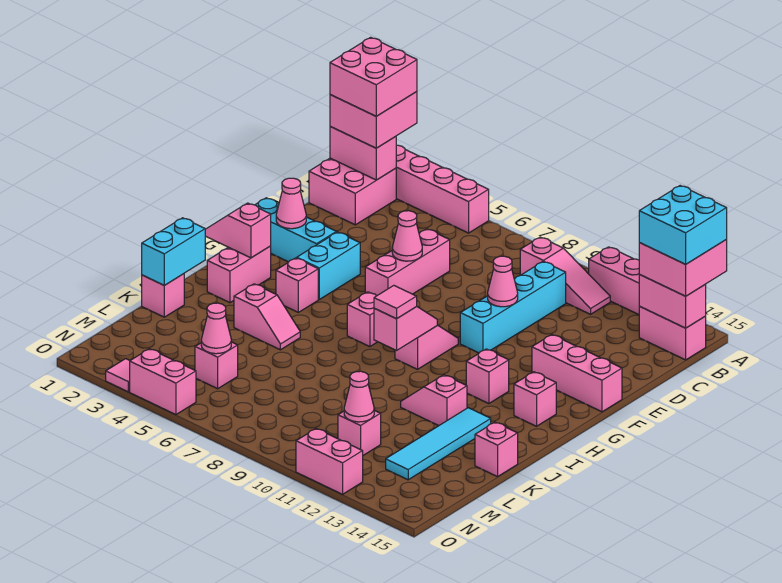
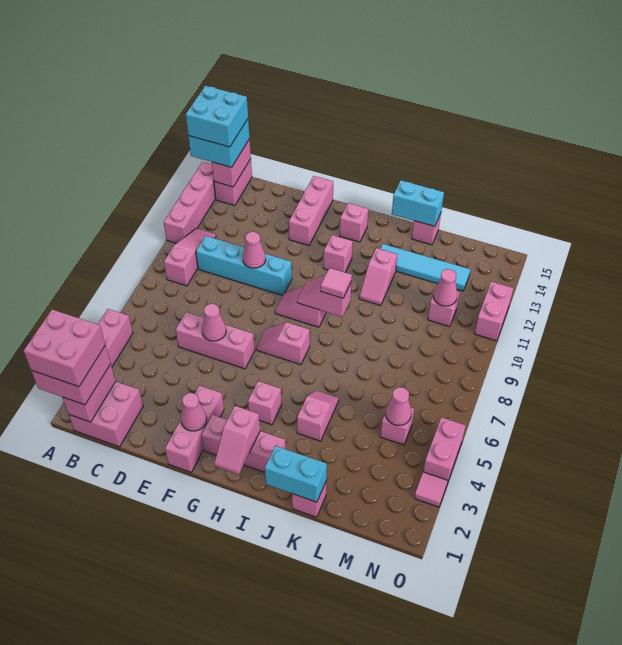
pink 2x2 brick [639,240,727,296] -> cyan 2x2 brick [188,119,250,167]
cyan 1x3 brick [255,198,336,262] -> pink 1x3 brick [165,386,224,472]
cyan 1x2 brick [297,232,360,299] -> cyan 1x2 brick moved to [392,180,444,227]
pink 1x2 brick [207,246,271,303] -> pink 1x3 brick [201,415,286,472]

